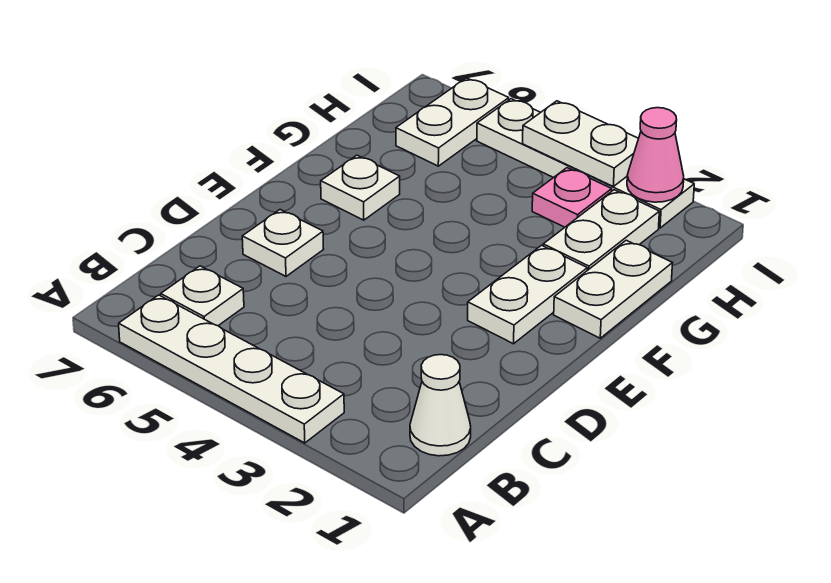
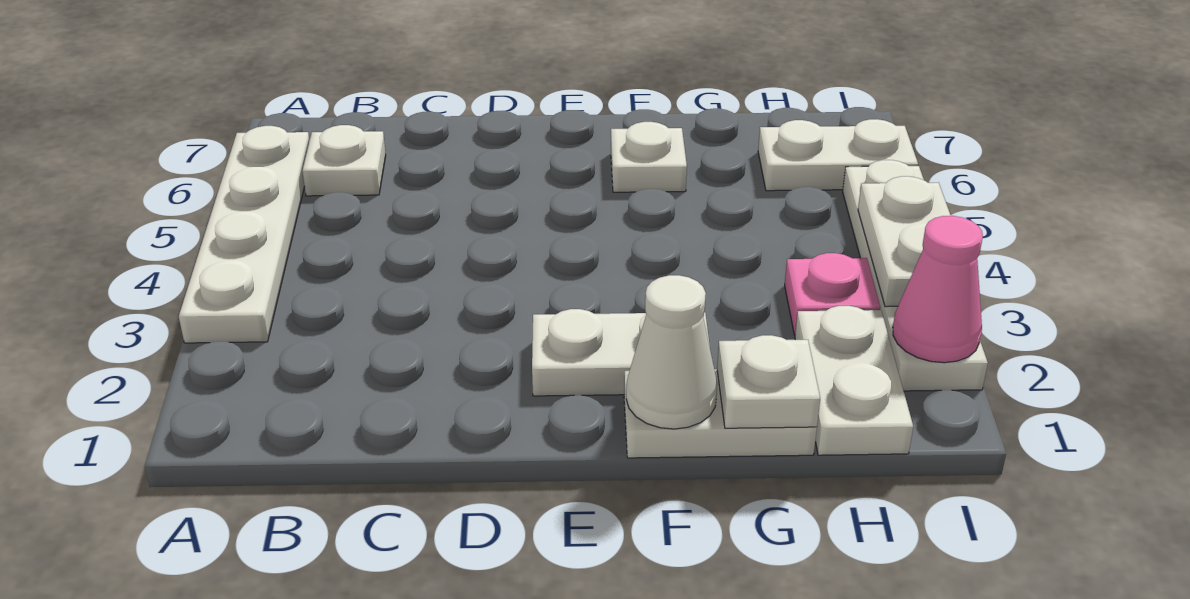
white 1x1 cone [410,355,471,456] -> white 1x1 cone moved to [626,275,717,429]
white 1x1 plate [242,210,324,276] -> white 1x1 plate moved to [717,335,820,428]
white 1x2 plate [543,190,659,270] -> white 1x2 plate turned to [795,306,913,455]

